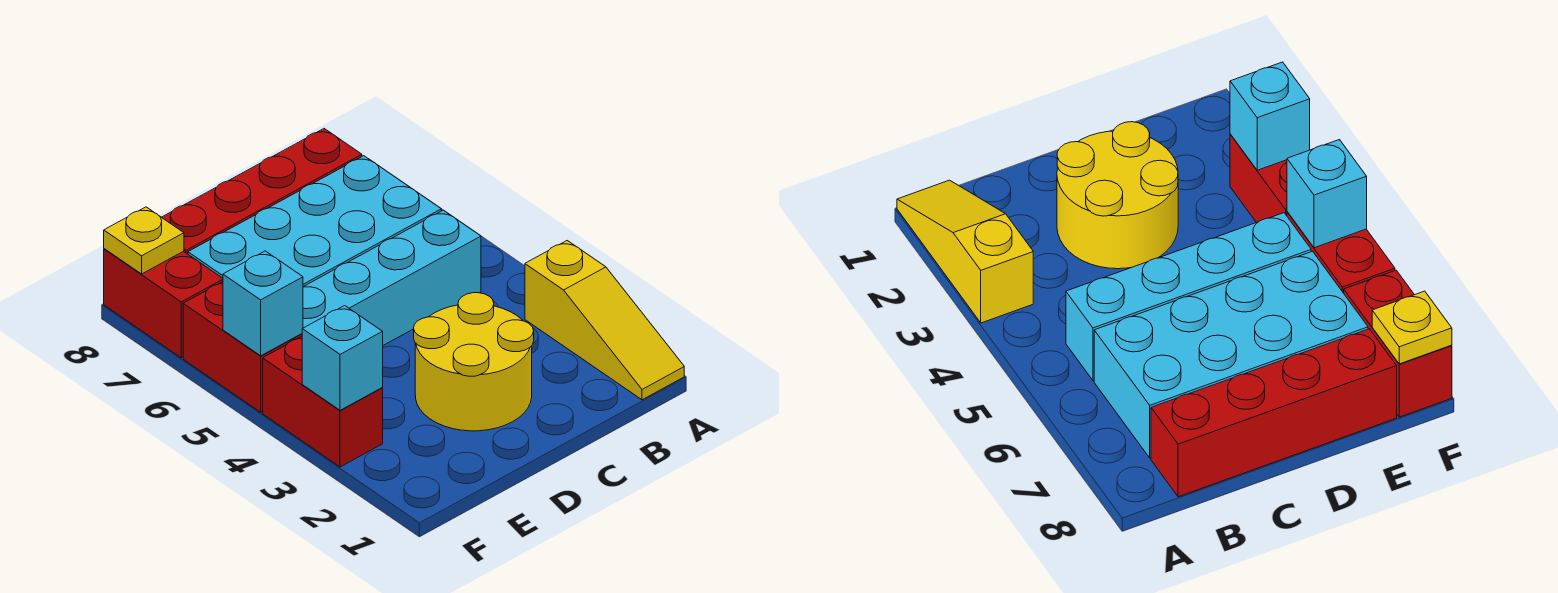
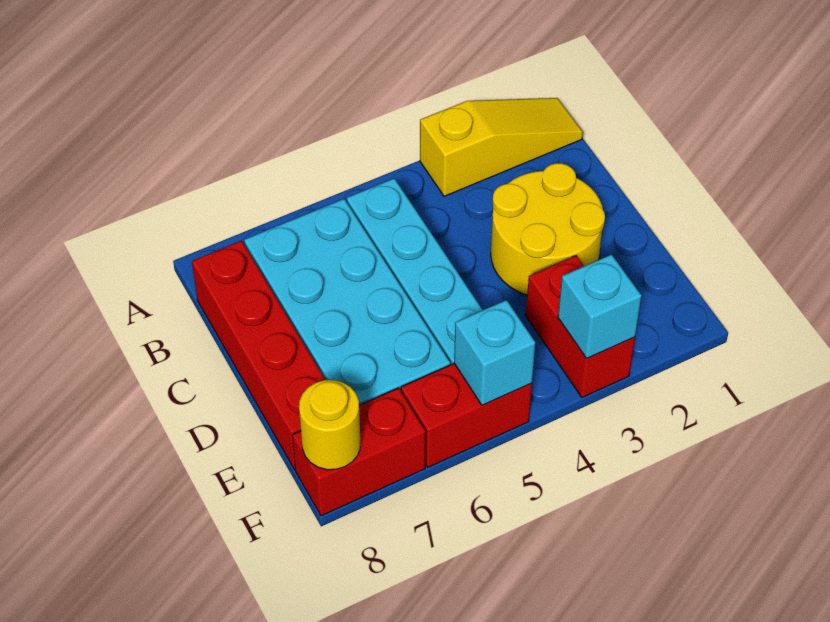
red 1x2 brick [263,337,383,467] -> red 1x2 brick turned to [526,255,635,397]
yellow 1x1 plate [104,207,184,274] -> yellow 1x1 round brick [299,380,360,470]

